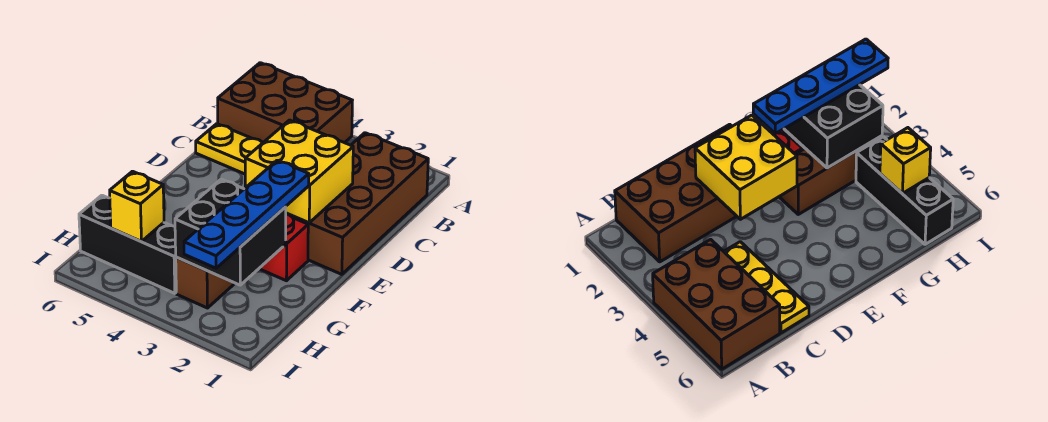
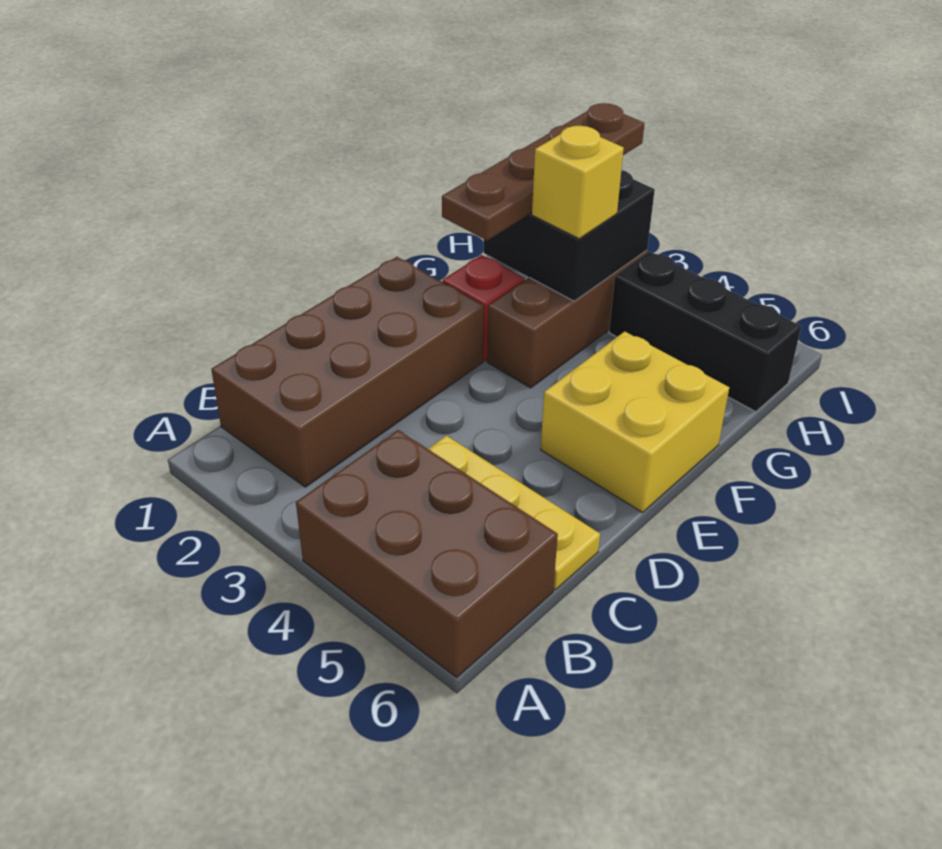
yellow 2x2 brick [245,120,353,223] -> yellow 2x2 brick moved to [541,331,729,512]
blue 1x4 plate [184,160,309,268] -> brown 1x4 plate [442,103,645,240]
yellow 1x1 brick [110,171,164,241] -> yellow 1x1 brick moved to [532,126,624,239]

